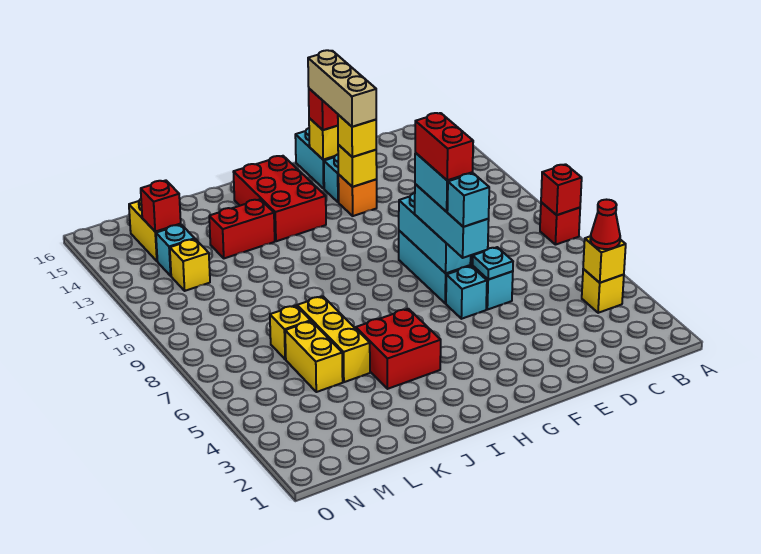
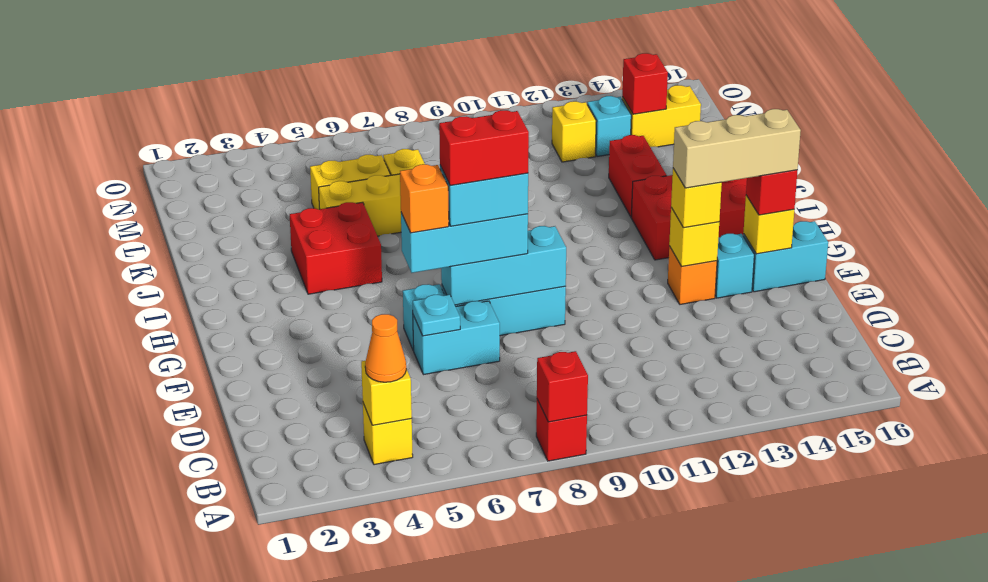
red 1x1 cone [590,200,620,249] -> orange 1x1 cone [365,314,406,382]
cyan 1x1 brick [447,173,489,227] -> orange 1x1 brick [400,164,449,233]

